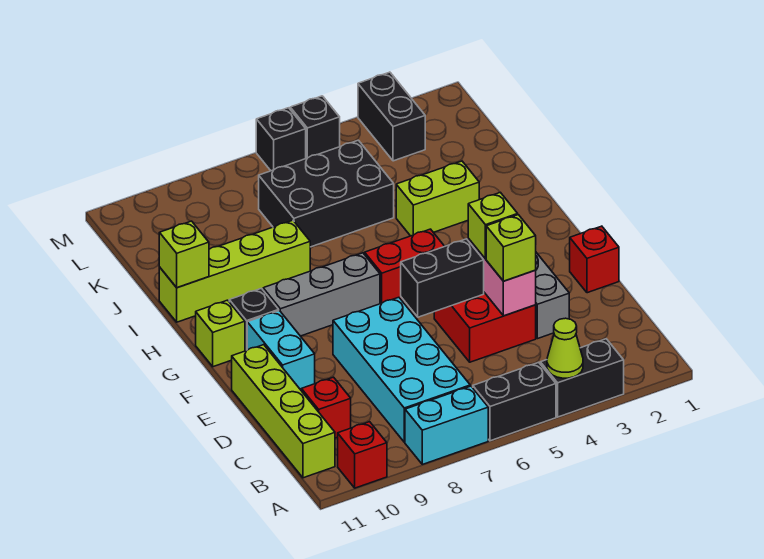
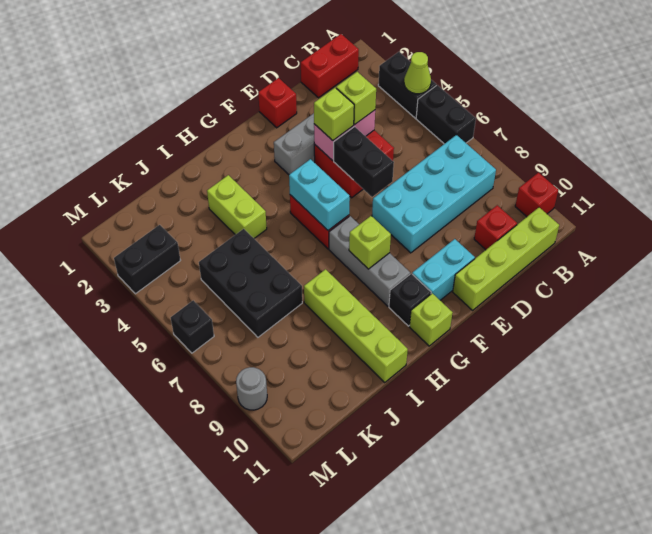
cyan 1x2 brick [405,386,488,464] -> cyan 1x2 brick moved to [289,159,350,230]
none -> red 1x2 brick [301,34,359,98]
lime 1x1 brick [159,221,209,288] -> lime 1x1 brick moved to [349,216,391,269]
black 1x1 brick [290,96,340,158] -> none
none -> grey 1x1 round brick [236,367,267,410]

